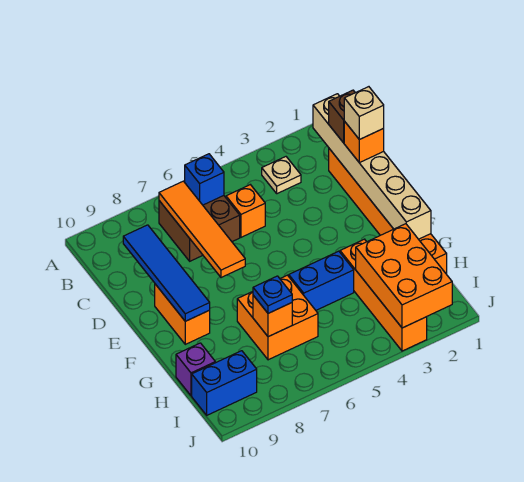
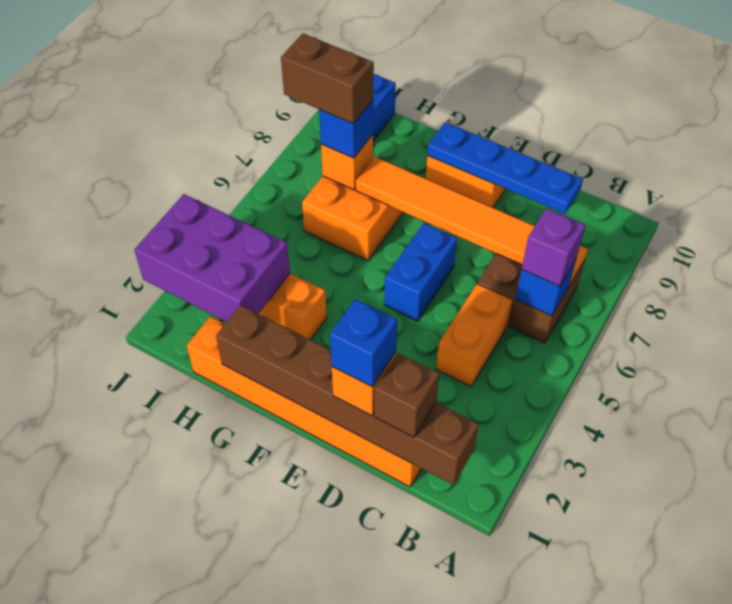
tan 1x6 brick [313,94,431,239] -> brown 1x6 brick [216,305,479,485]
tan 1x1 plate [262,157,301,194] -> none
orange 1x4 tile [159,181,245,278] -> orange 1x6 tile [356,157,588,286]
orange 1x1 brick [226,185,265,237] -> orange 1x2 brick [436,284,513,386]
blue 1x4 tile [123,225,210,321] -> blue 1x4 plate [427,122,583,214]
tan 1x1 brick [344,87,384,140] -> blue 1x1 brick [330,299,397,387]
blue 1x2 brick [289,251,354,310] -> blue 1x2 brick moved to [384,223,457,321]
orange 2x3 brick [356,224,452,328] -> purple 2x3 brick [134,194,290,322]
blue 1x1 plate [253,276,292,313] -> blue 1x1 brick [319,100,373,158]
none -> brown 1x2 brick [281,34,374,124]
purple 1x1 brick [176,343,215,396] -> purple 1x1 brick moved to [522,208,585,286]

